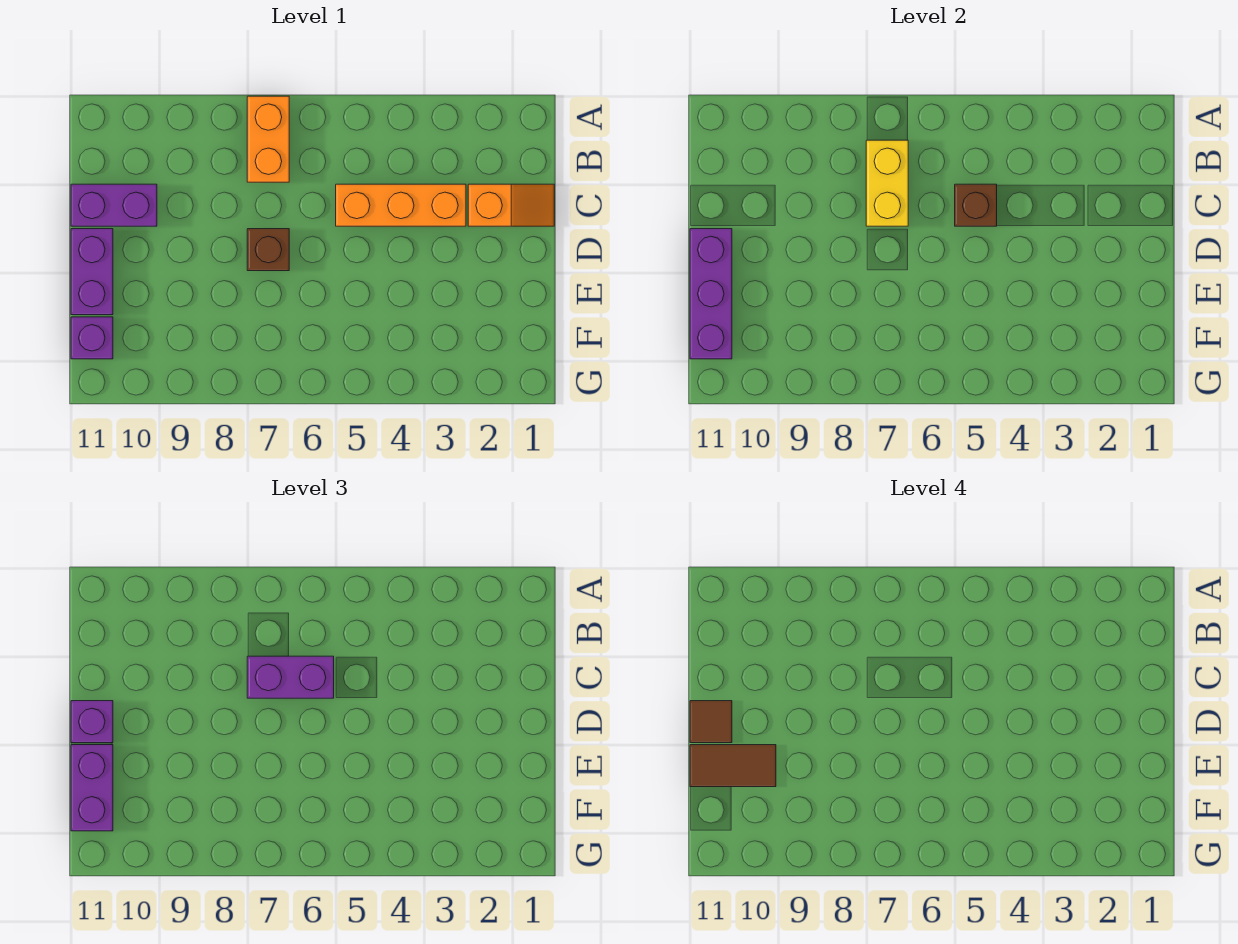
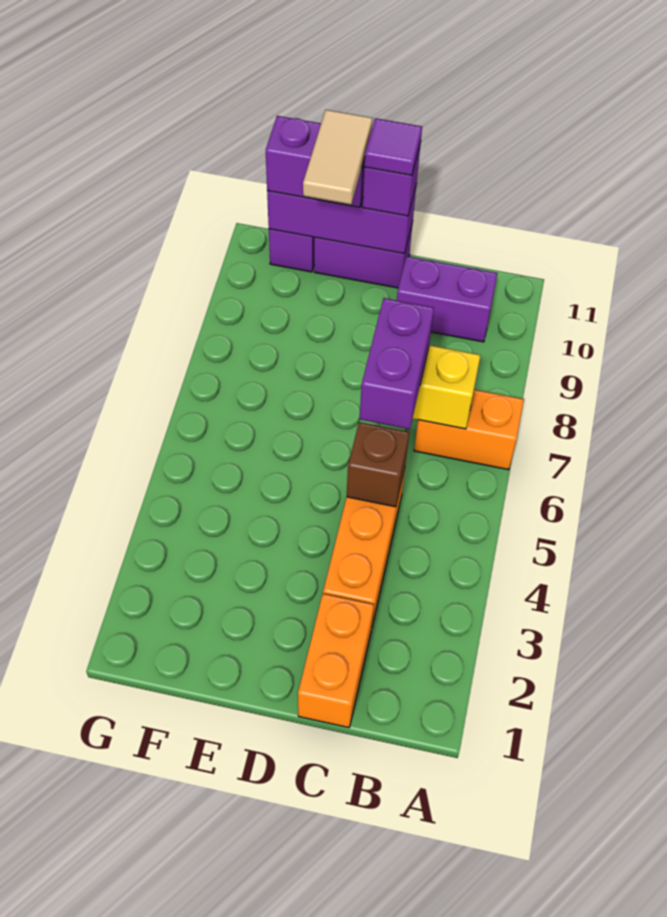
orange 1x2 slope [468,184,554,226] -> orange 1x2 brick [298,594,374,728]
purple 1x2 brick [71,184,157,226] -> purple 1x2 brick turned to [397,256,498,342]
brown 1x1 brick [247,229,289,271] -> none
brown 1x1 tile [690,701,732,743] -> purple 1x1 tile [364,118,422,175]
brown 1x2 tile [690,745,776,787] -> tan 1x2 tile [303,110,373,205]

